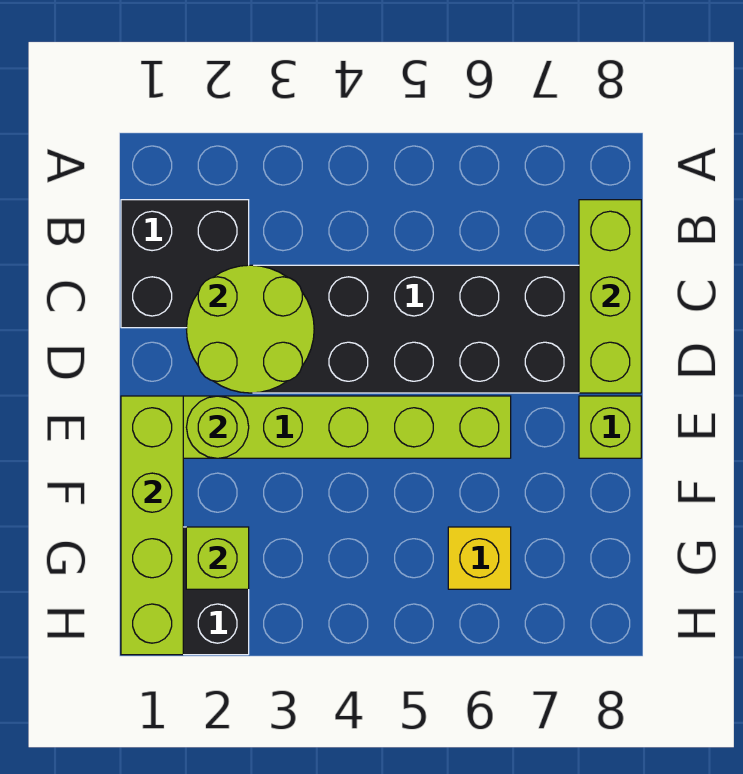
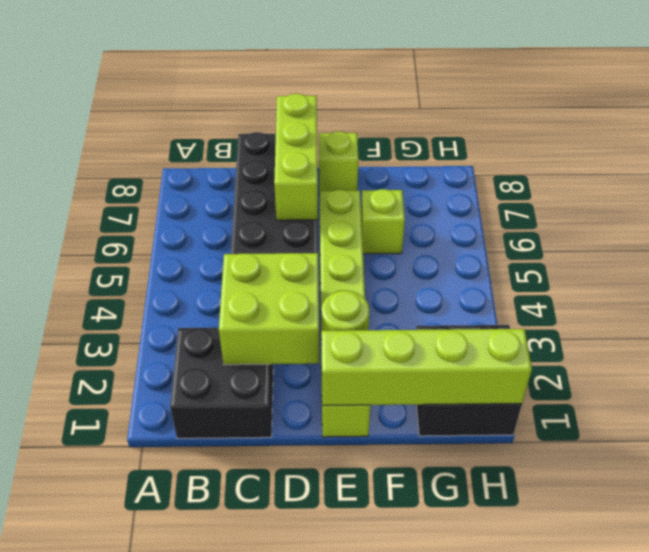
lime 1x3 brick [579,200,641,393] -> lime 1x3 brick turned to [274,94,318,220]
lime 2x2 round brick [186,265,314,393] -> lime 2x2 brick [219,253,319,365]
lime 1x1 brick [186,527,249,589] -> lime 1x1 brick moved to [361,189,405,254]
yellow 1x1 brick [448,527,511,589] -> none

